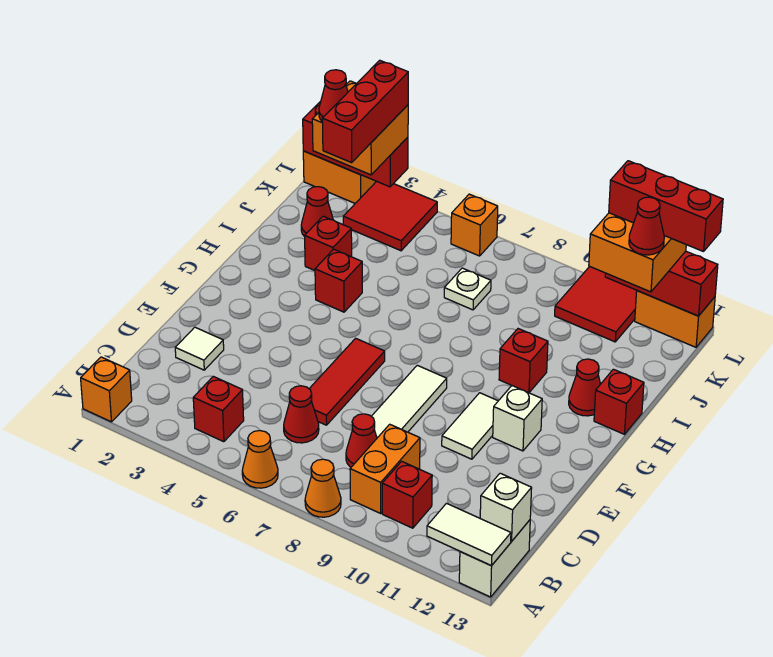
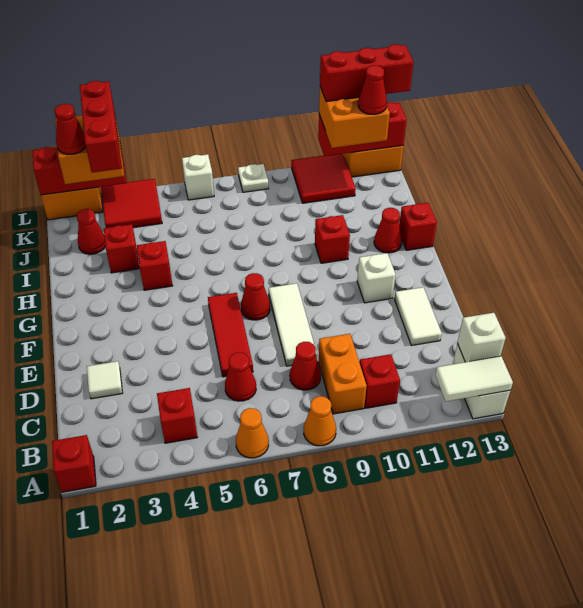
orange 1x1 brick [81,357,132,422] -> red 1x1 brick [52,435,96,492]
white 1x2 tile [442,393,498,459] -> white 1x2 tile moved to [394,287,442,346]
none -> red 1x1 cone [241,273,270,320]
white 1x1 plate [444,268,491,310] -> white 1x1 plate moved to [238,164,269,192]
orange 1x1 brick [451,194,498,256] -> white 1x1 brick [182,154,214,200]

